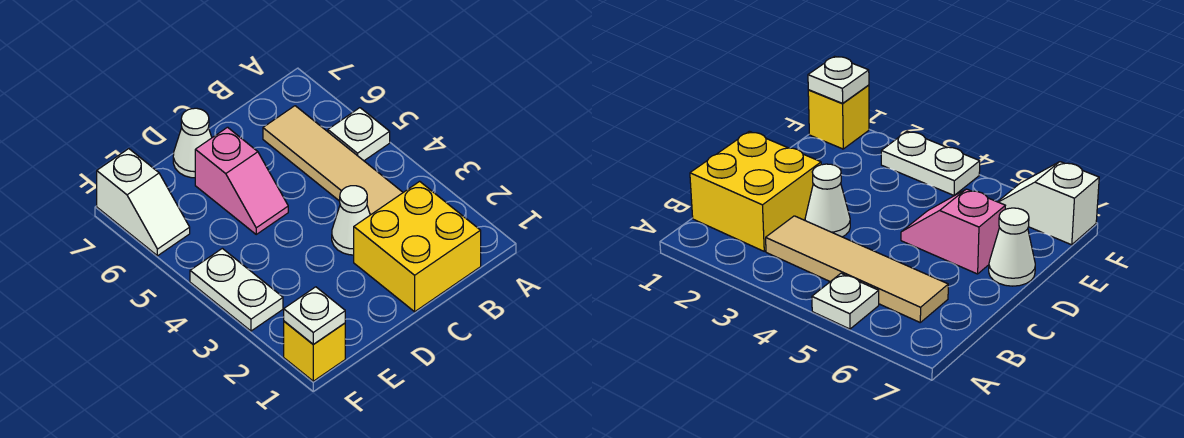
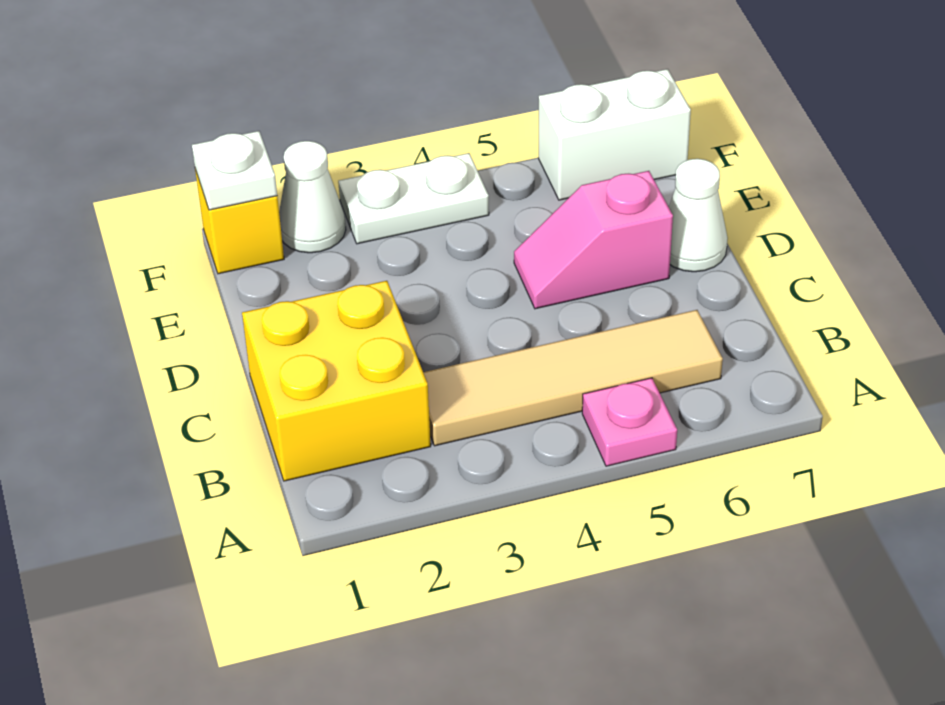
white 1x1 plate [328,108,390,161] -> pink 1x1 plate [582,378,677,466]
white 1x1 cone [332,186,370,255] -> white 1x1 cone moved to [279,141,346,253]
white 1x2 slope [97,149,190,256] -> white 1x2 brick [539,69,691,200]

